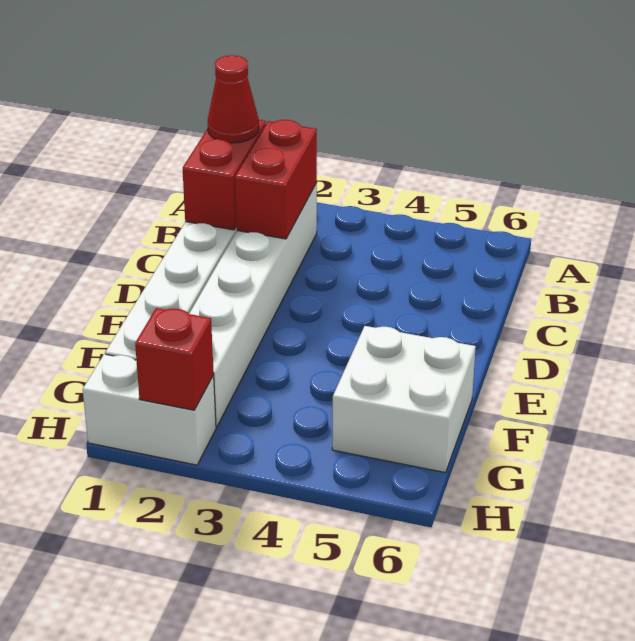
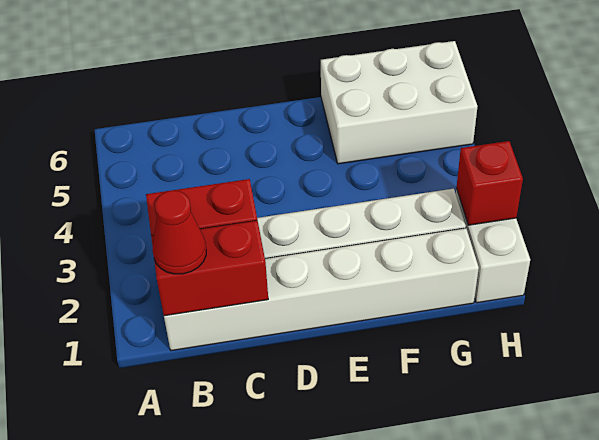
white 2x2 brick [332,326,476,473] -> white 2x3 brick [321,41,477,164]

